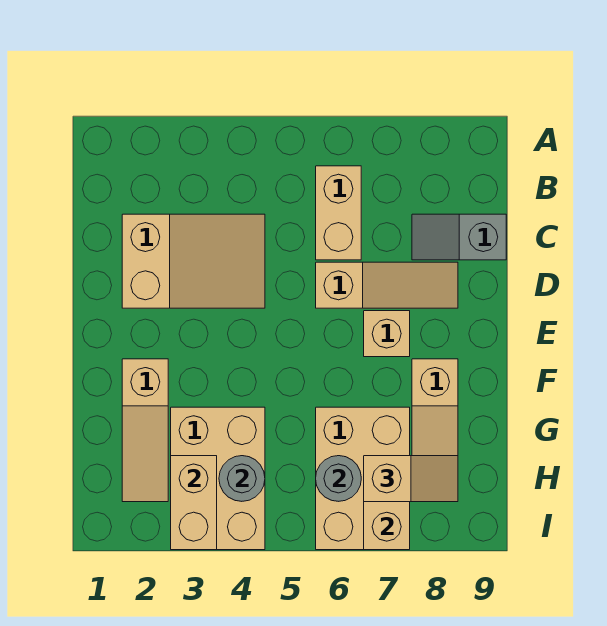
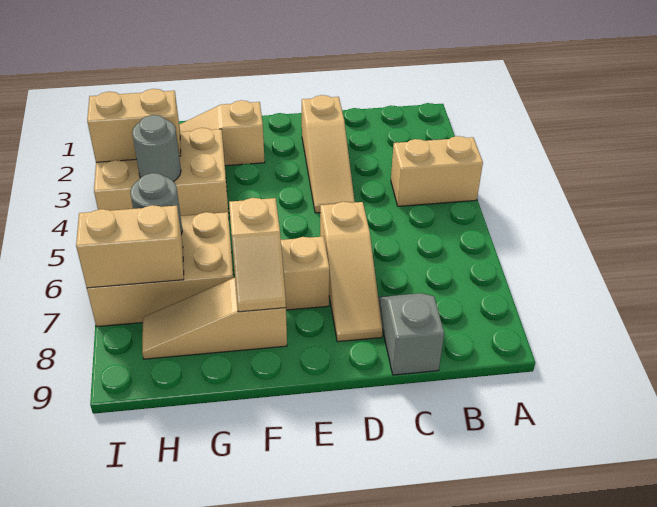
tan 1x2 brick [316,166,361,260] -> tan 1x2 brick moved to [391,136,483,206]
tan 2x3 slope [122,214,265,308] -> tan 1x3 slope [302,95,355,213]
tan 1x2 slope [364,456,458,502] -> tan 1x2 slope moved to [229,198,286,312]

